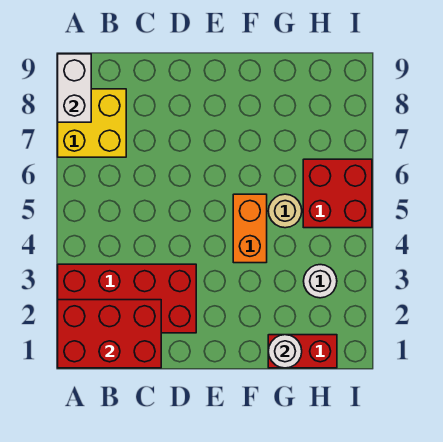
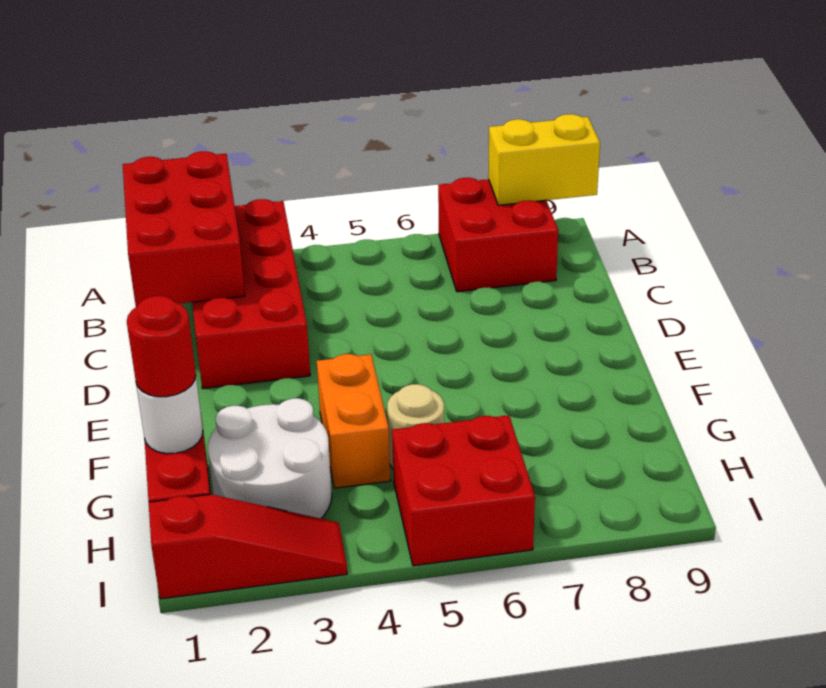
yellow 2x2 brick [58,89,126,157] -> red 2x2 brick [438,178,558,292]
white 1x2 brick [58,54,91,122] -> yellow 1x2 brick [488,114,600,205]
orange 1x2 brick [233,194,267,263] -> orange 1x2 brick turned to [317,354,391,488]
none -> red 1x1 round brick [127,296,196,397]
white 1x1 round brick [304,265,337,298] -> white 2x2 round brick [208,398,332,519]
none -> red 1x3 slope [149,494,347,599]

